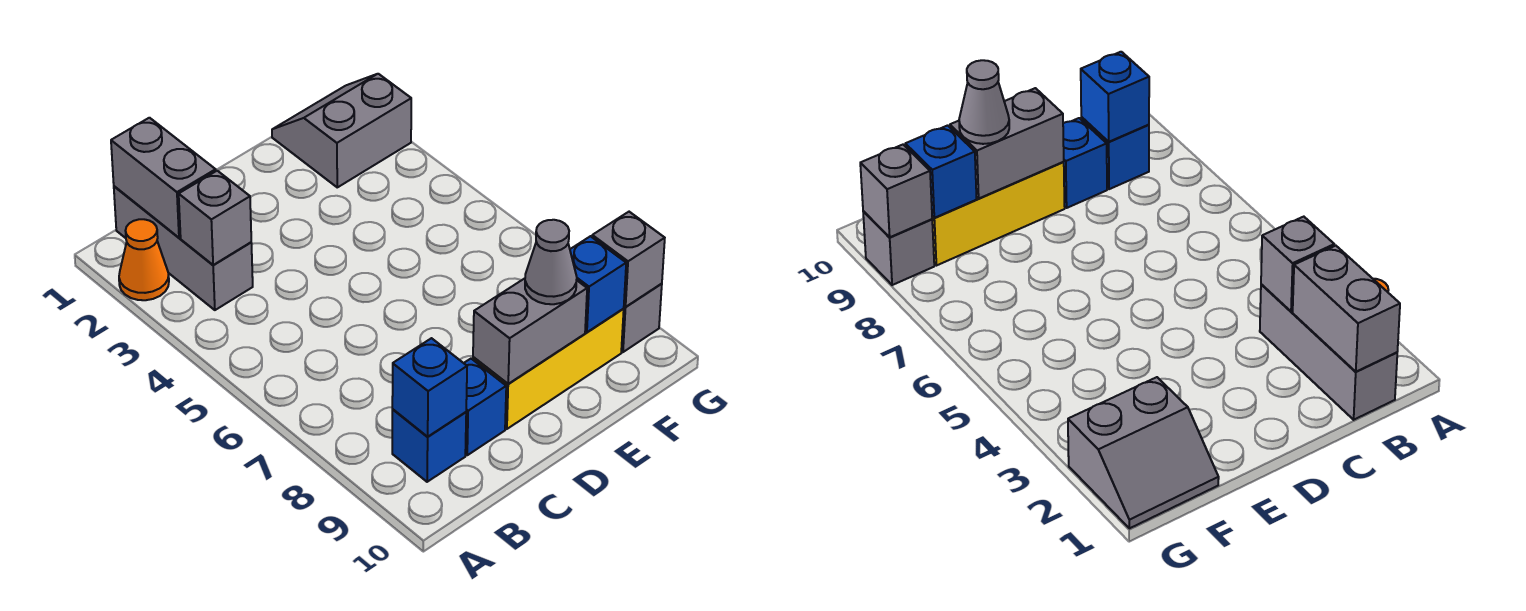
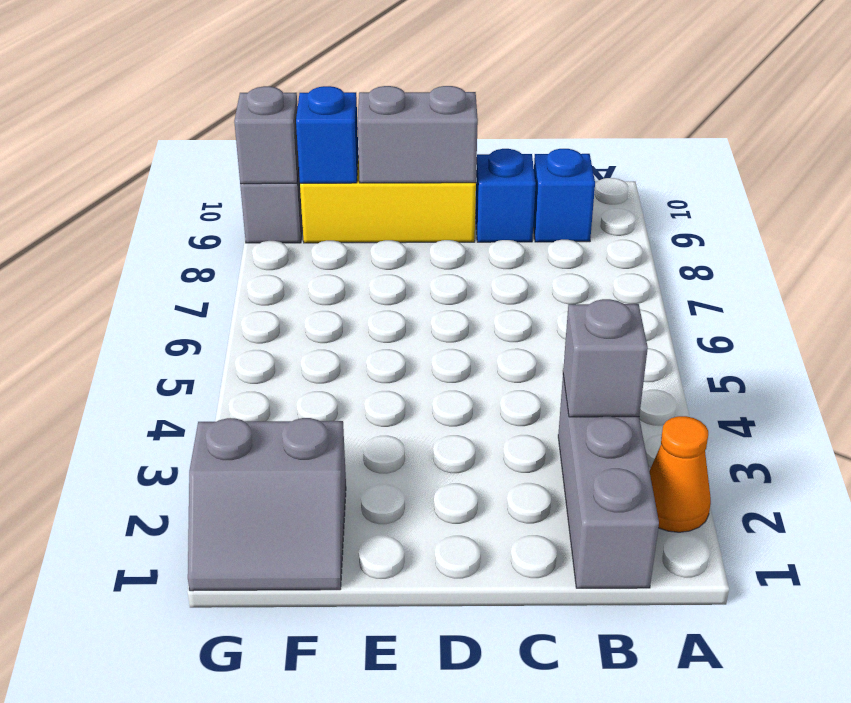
grey 1x2 brick [111,118,216,238] -> none
blue 1x1 brick [392,338,467,437] -> none
grey 1x1 cone [525,220,577,304] -> none

